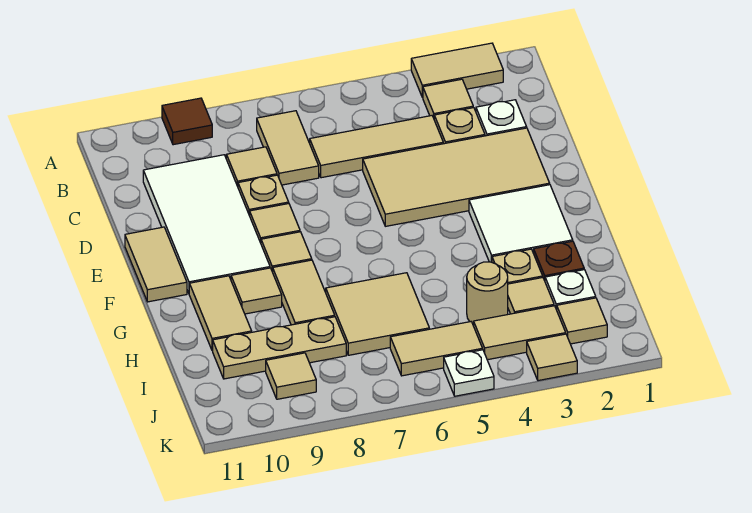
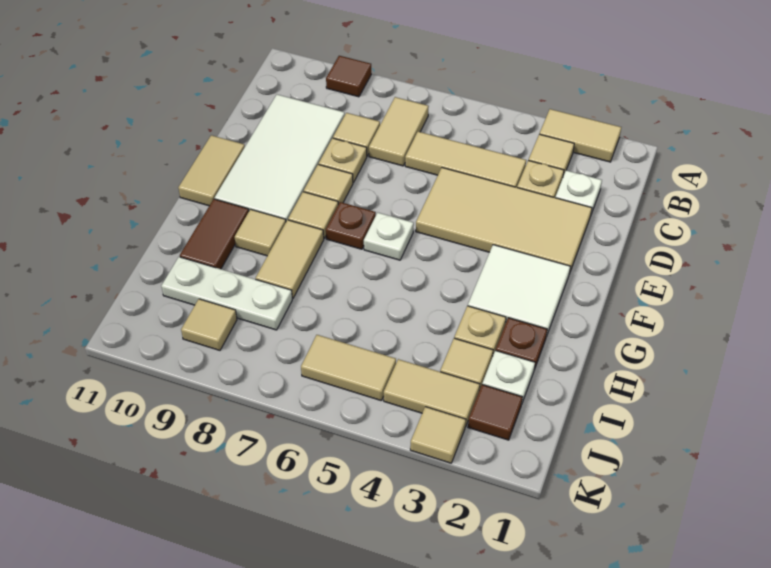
none -> brown 1x1 plate [326,202,376,249]
tan 1x2 tile [189,276,252,351] -> brown 1x2 tile [180,199,249,269]
tan 2x2 tile [326,273,429,355] -> none
tan 1x1 round brick [467,262,508,325] -> none
tan 1x3 plate [213,317,346,379] -> white 1x3 plate [161,257,292,330]
tan 1x1 tile [557,298,607,344] -> brown 1x1 tile [468,385,522,440]
white 1x1 plate [444,350,494,396] -> white 1x1 plate moved to [364,213,414,260]

